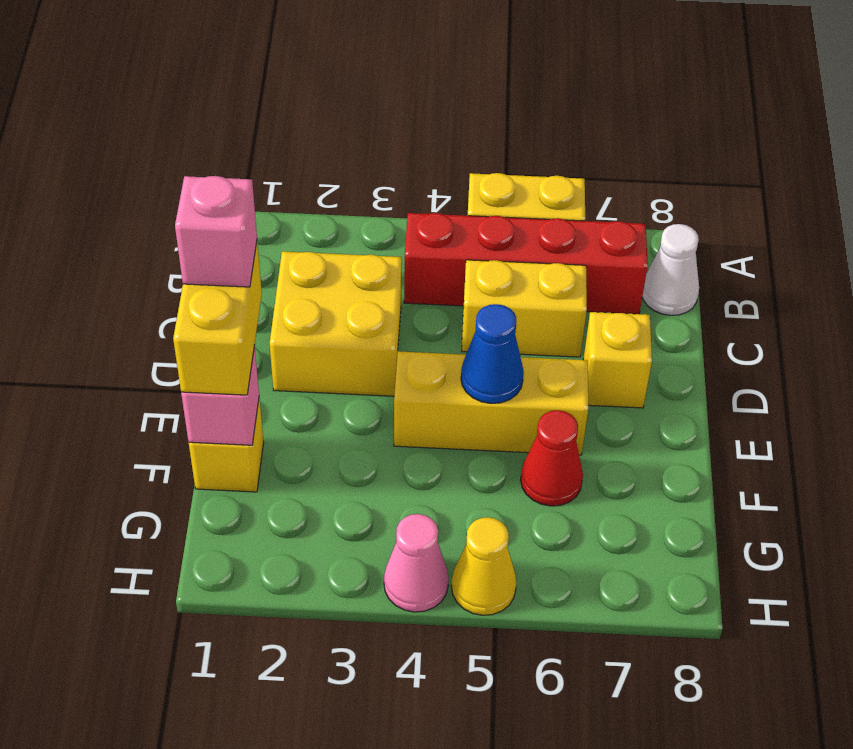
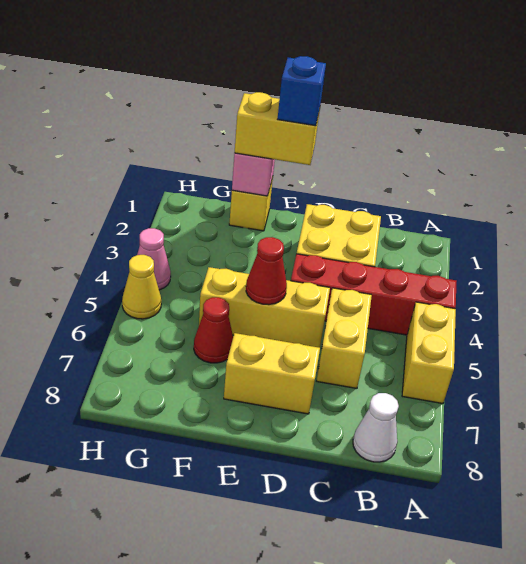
red 1x4 brick [404,213,648,314] -> red 1x4 brick turned to [291,254,457,335]
yellow 1x1 brick [583,312,652,408] -> yellow 1x2 brick [224,333,320,414]
pink 1x1 brick [175,176,257,287] -> blue 1x1 brick [278,56,326,126]
yellow 1x3 brick [394,351,588,455] -> yellow 1x3 brick turned to [199,267,330,348]
blue 1x1 cone [461,304,524,404] -> red 1x1 cone [246,237,287,305]

